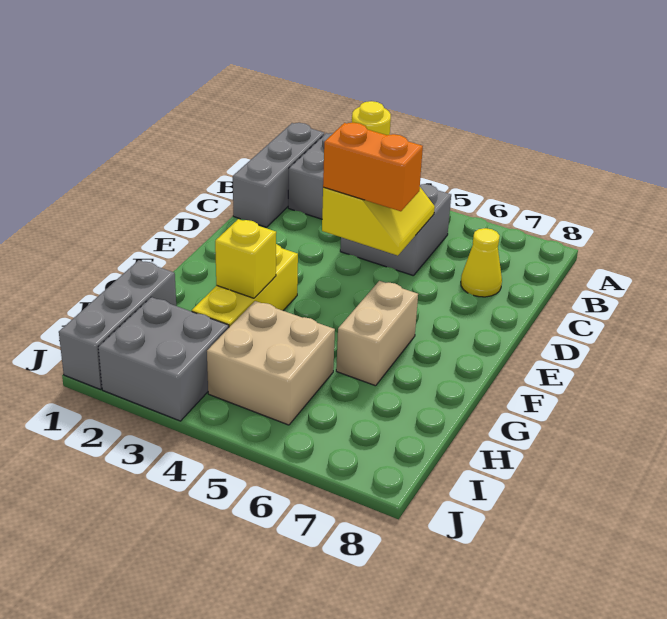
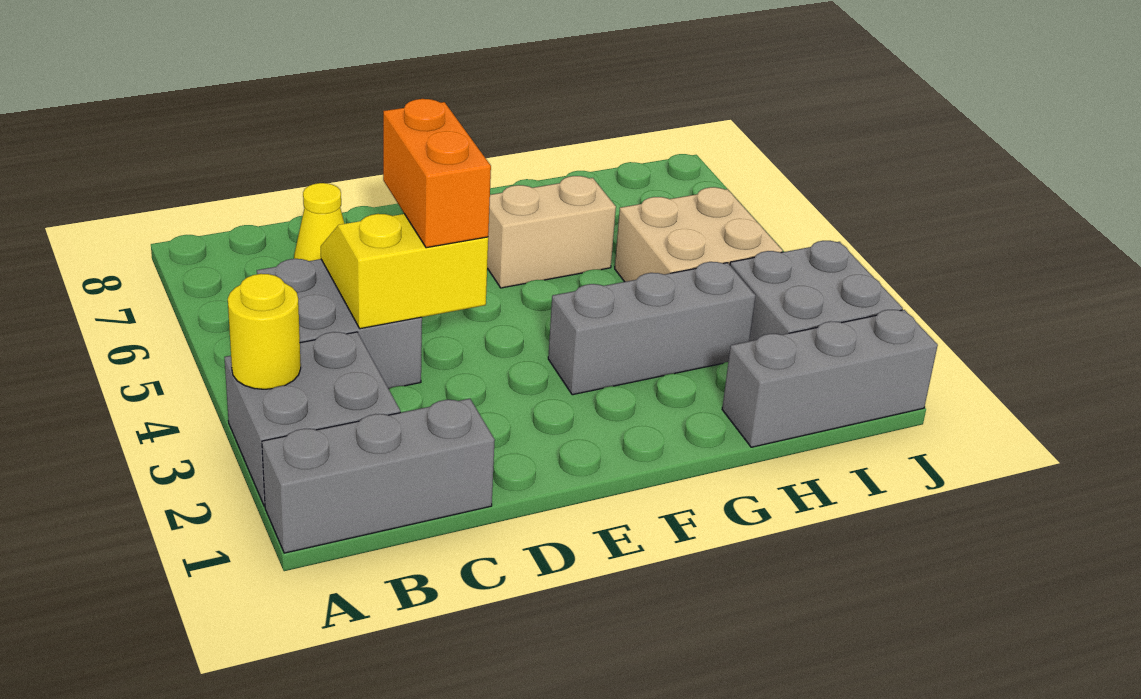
yellow 1x3 brick [192,244,298,327] -> grey 1x3 brick [548,262,756,395]
yellow 1x1 brick [215,219,276,298] -> none

